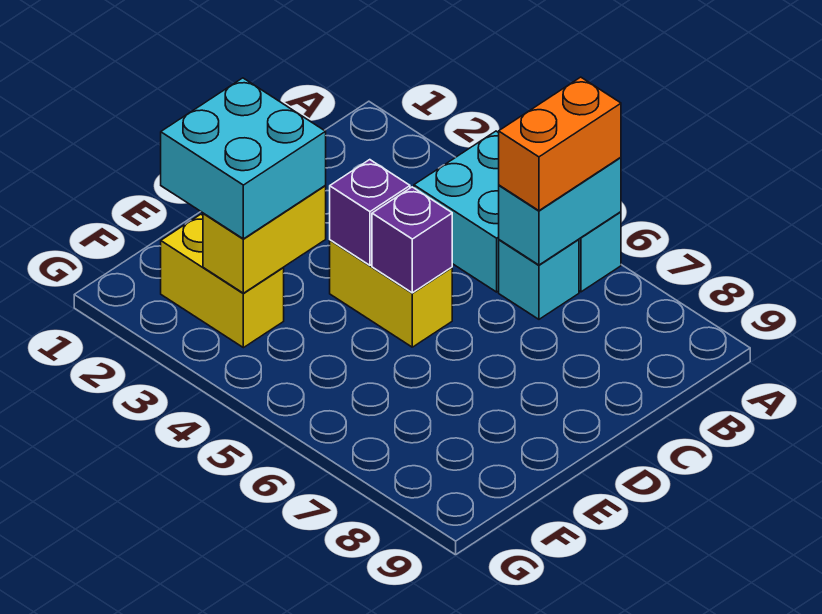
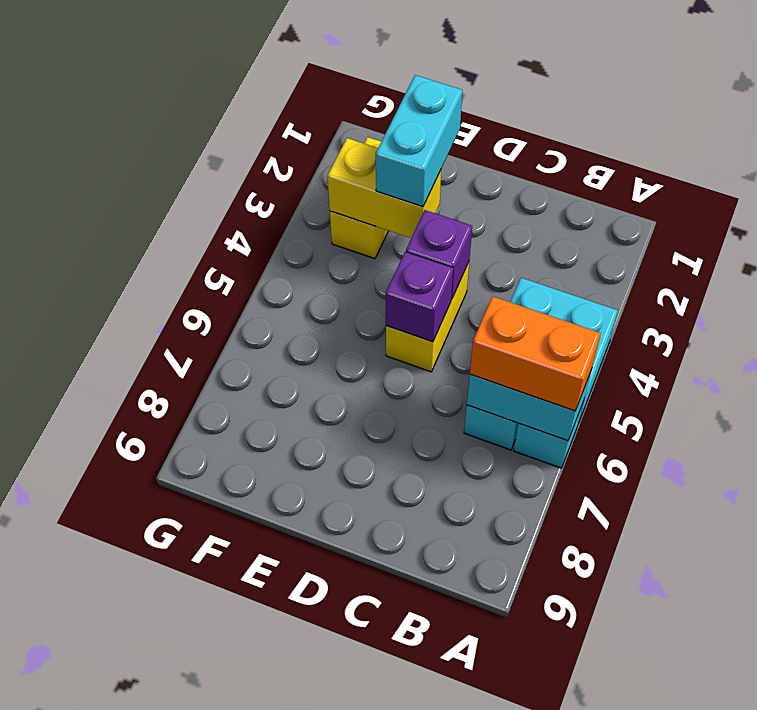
cyan 2x2 brick [161,78,326,239] -> cyan 1x2 brick [376,75,462,207]

